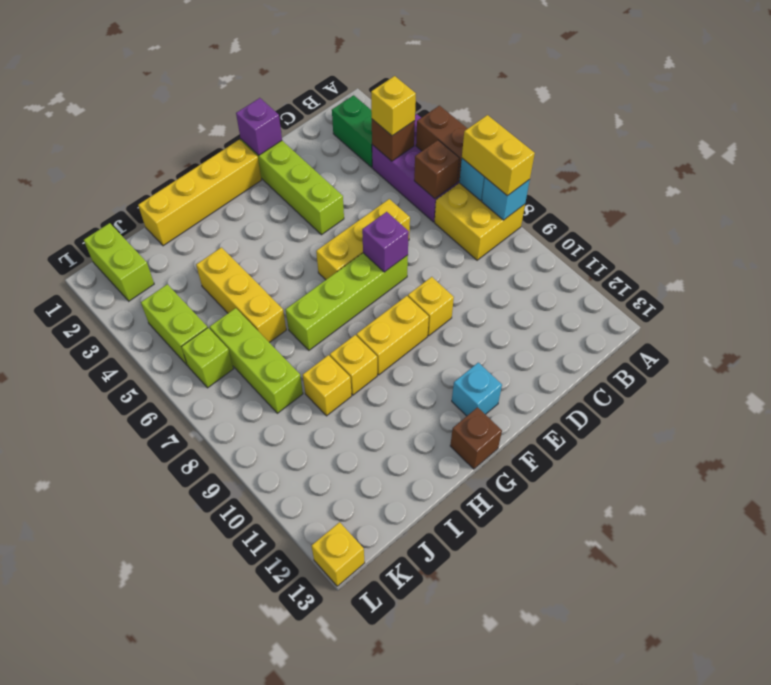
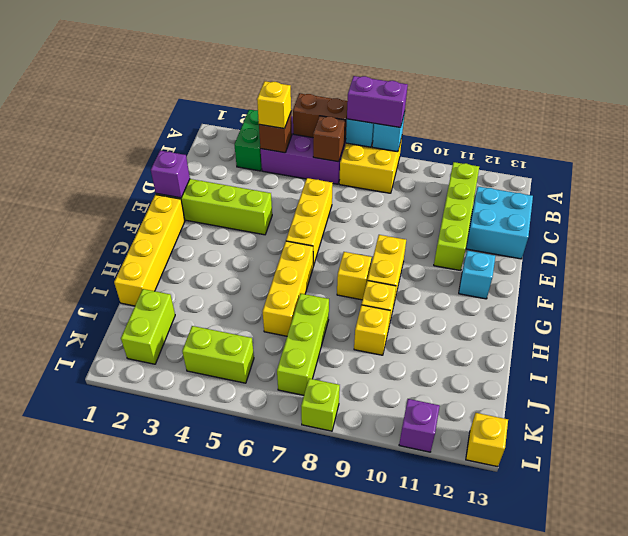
yellow 1x2 brick [462,115,535,196] -> purple 1x2 brick [347,76,408,127]
green 1x2 brick [332,95,372,167] -> green 1x2 brick turned to [234,110,262,171]
none -> cyan 2x2 brick [466,187,533,259]
lime 1x4 brick [286,253,408,350] -> lime 1x4 brick moved to [434,162,479,271]
purple 1x1 brick [362,212,409,272] -> purple 1x1 brick moved to [399,399,440,452]
yellow 1x1 brick [408,277,454,336] -> yellow 1x1 brick moved to [337,252,372,300]
brown 1x1 brick [450,407,502,469] -> none
yellow 1x3 brick [196,247,286,343] -> yellow 1x3 brick turned to [263,241,313,336]
lime 1x3 brick [210,308,303,413] -> lime 1x3 brick turned to [277,293,329,395]
lime 1x2 brick [84,223,154,301] -> lime 1x2 brick turned to [121,289,175,364]
lime 1x1 brick [182,328,233,388] -> lime 1x1 brick moved to [301,379,340,431]

